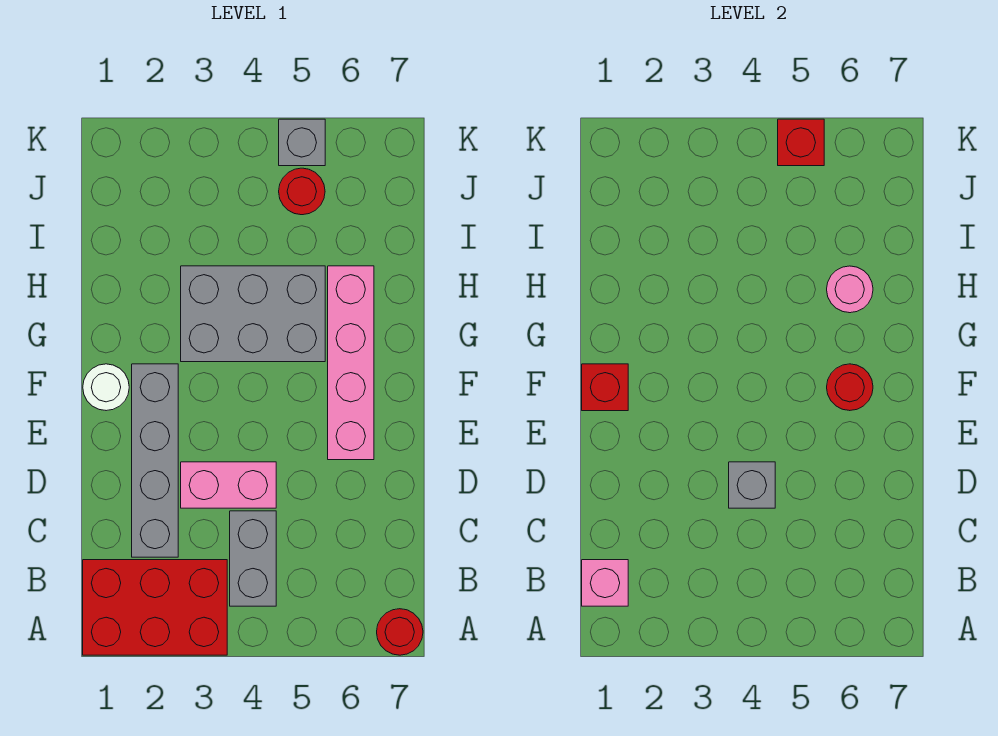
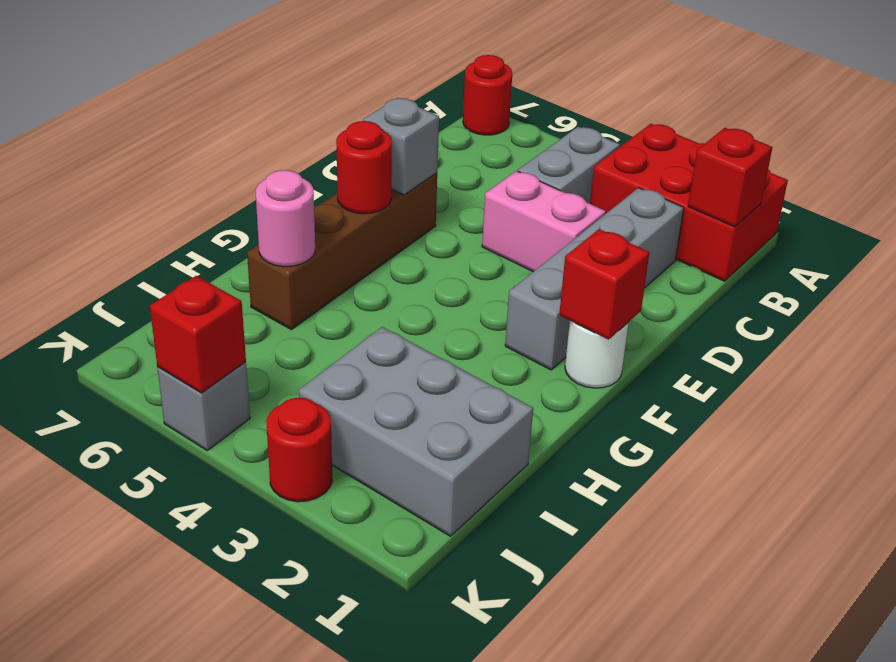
pink 1x1 brick [582,560,628,606] -> red 1x1 brick [688,128,772,227]
grey 1x1 brick [729,462,775,508] -> grey 1x1 brick moved to [363,98,439,195]
pink 1x4 brick [328,266,374,460] -> brown 1x4 brick [247,173,437,329]
grey 2x3 brick [181,266,325,362] -> grey 2x3 brick moved to [299,327,533,536]
red 1x1 round brick [279,168,325,215] -> red 1x1 round brick moved to [266,398,332,502]

